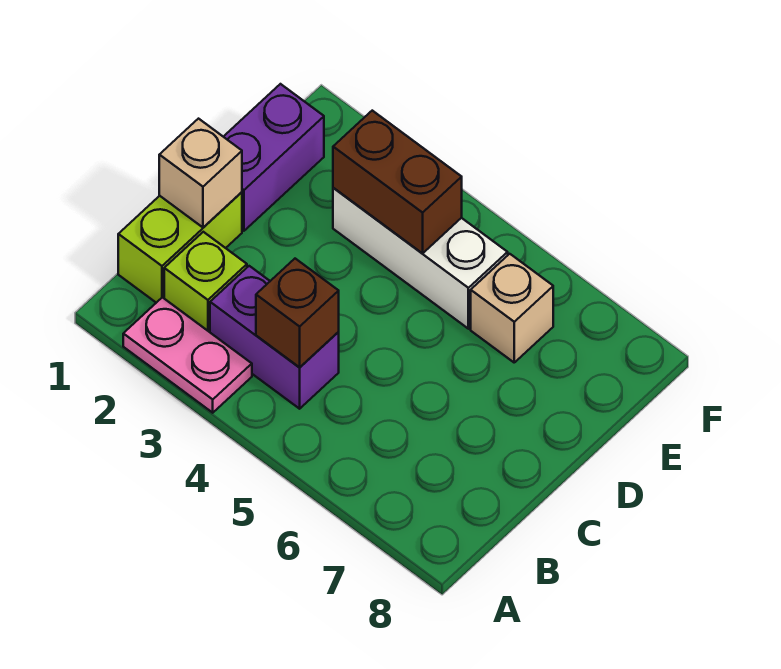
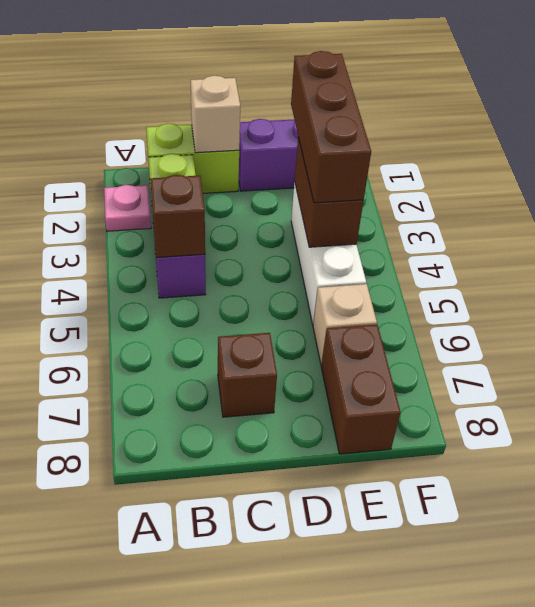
pink 1x2 plate [123,297,252,413] -> pink 1x1 plate [104,185,151,231]
none -> brown 1x1 brick [218,333,277,417]
none -> brown 1x3 brick [291,51,371,203]
none -> brown 1x2 brick [321,324,400,454]

